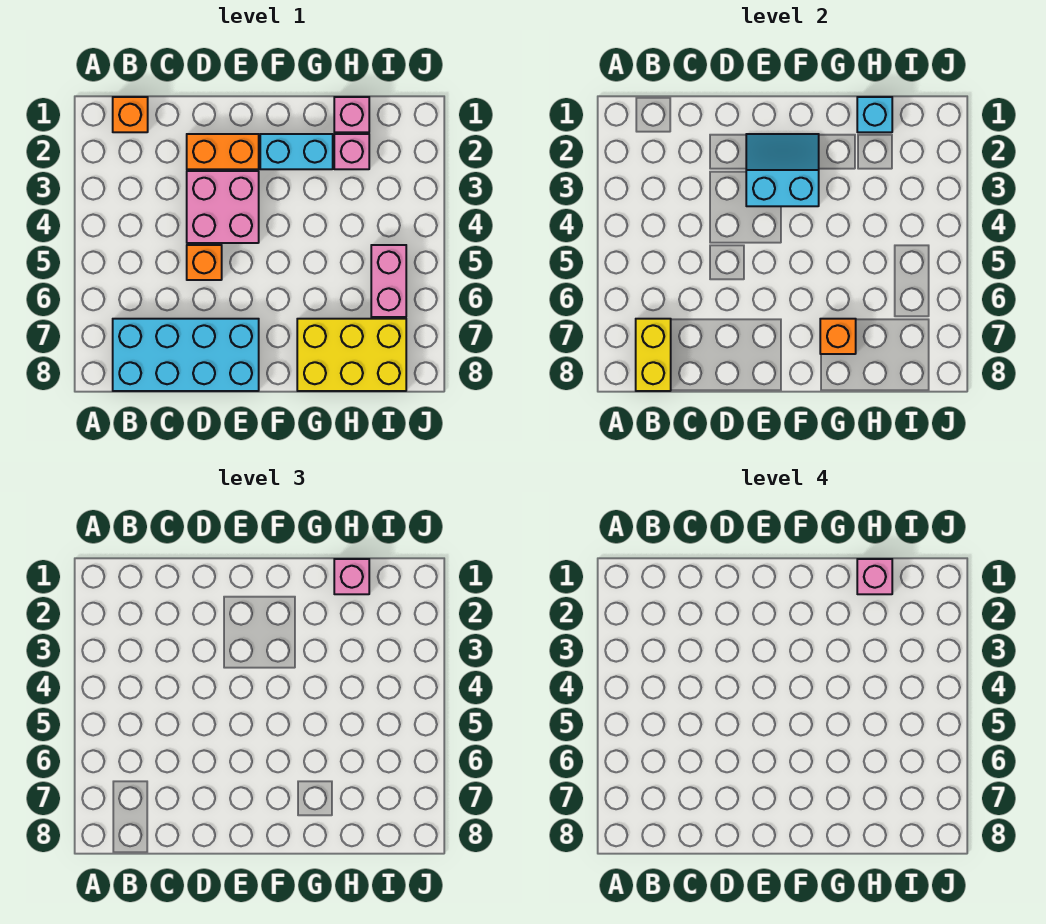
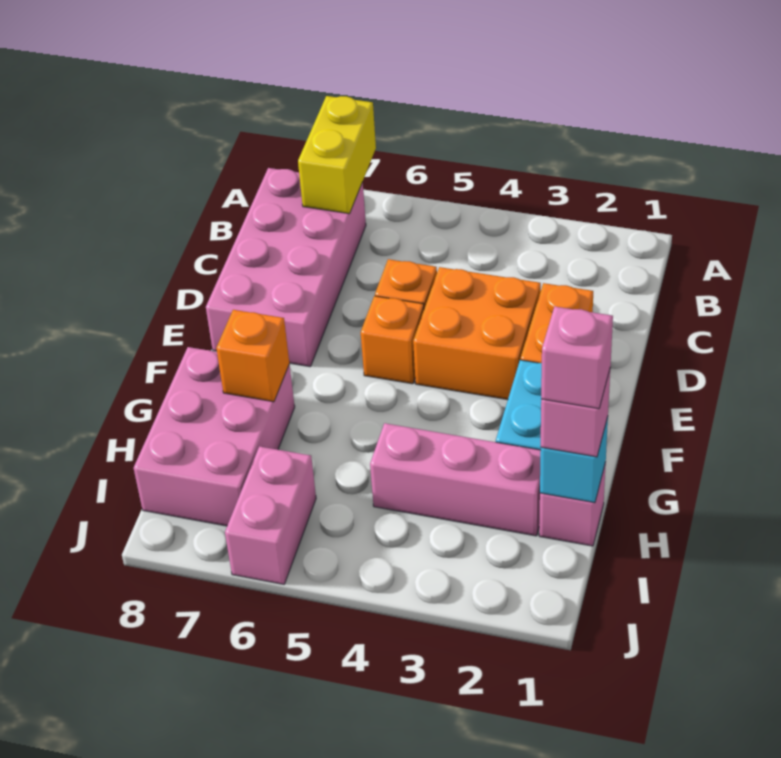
orange 1x1 brick [113,97,148,132] -> orange 1x1 brick moved to [361,296,424,384]
cyan 2x4 brick [113,319,259,391] -> pink 2x4 brick [206,168,366,367]
yellow 1x2 brick [636,319,671,391] -> yellow 1x2 brick turned to [298,96,376,214]
pink 2x2 brick [187,171,259,243] -> orange 2x2 brick [413,267,541,400]
cyan 2x2 slope [746,134,819,206] -> none
yellow 2x3 brick [297,319,406,391] -> pink 2x3 brick [134,347,295,526]
pink 1x1 brick [334,134,369,169] -> pink 1x3 brick [370,423,541,536]
pink 1x2 brick [371,245,406,317] -> pink 1x2 brick turned to [225,446,316,584]

